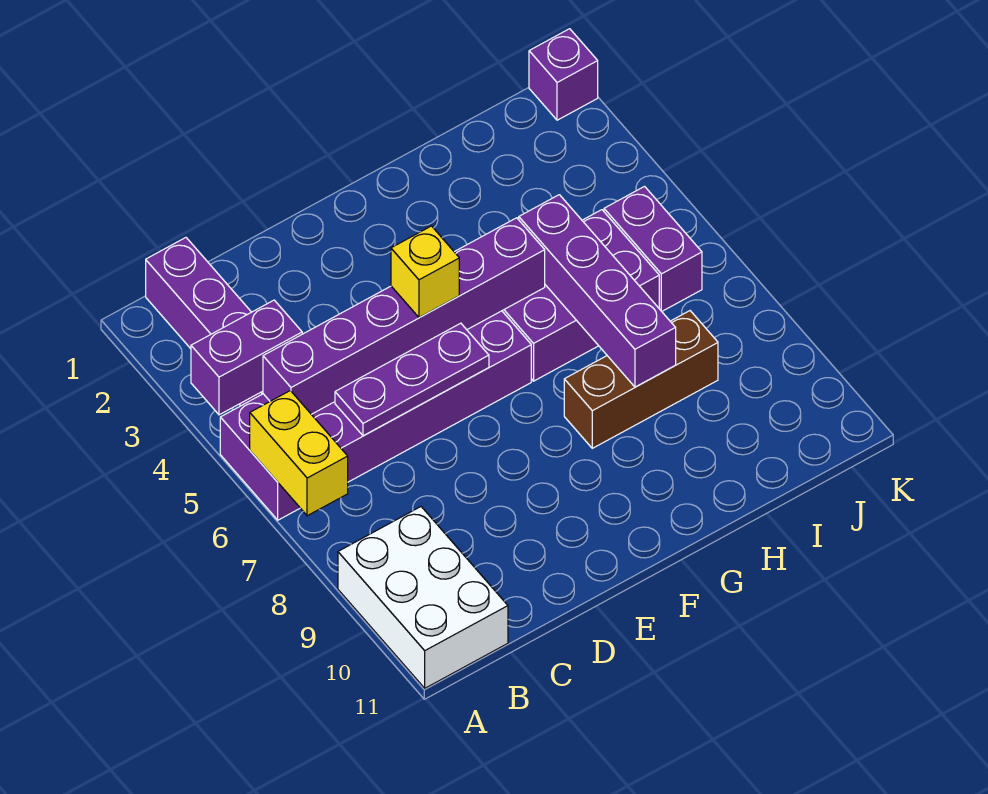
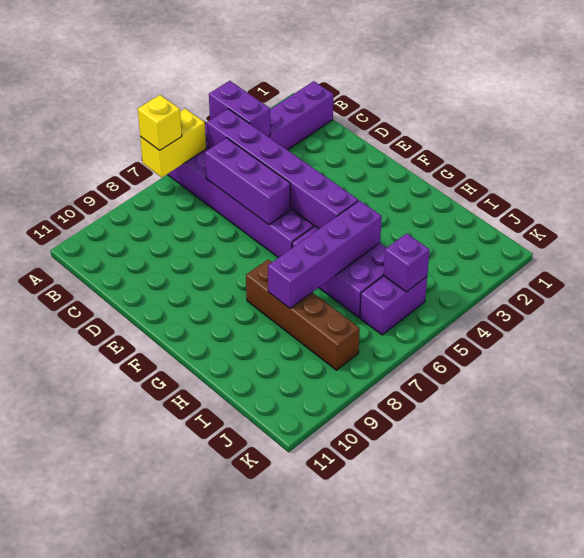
white 2x3 brick [338,507,508,688] -> none
purple 1x3 plate [335,323,489,436] -> purple 1x3 brick [205,138,290,225]
yellow 1x1 brick [391,226,459,318] -> yellow 1x1 brick moved to [138,95,182,150]
brown 1x3 brick [564,311,718,448] -> brown 1x4 brick [246,259,360,370]
purple 1x1 brick [529,29,598,120] -> purple 1x1 brick moved to [384,233,430,292]

